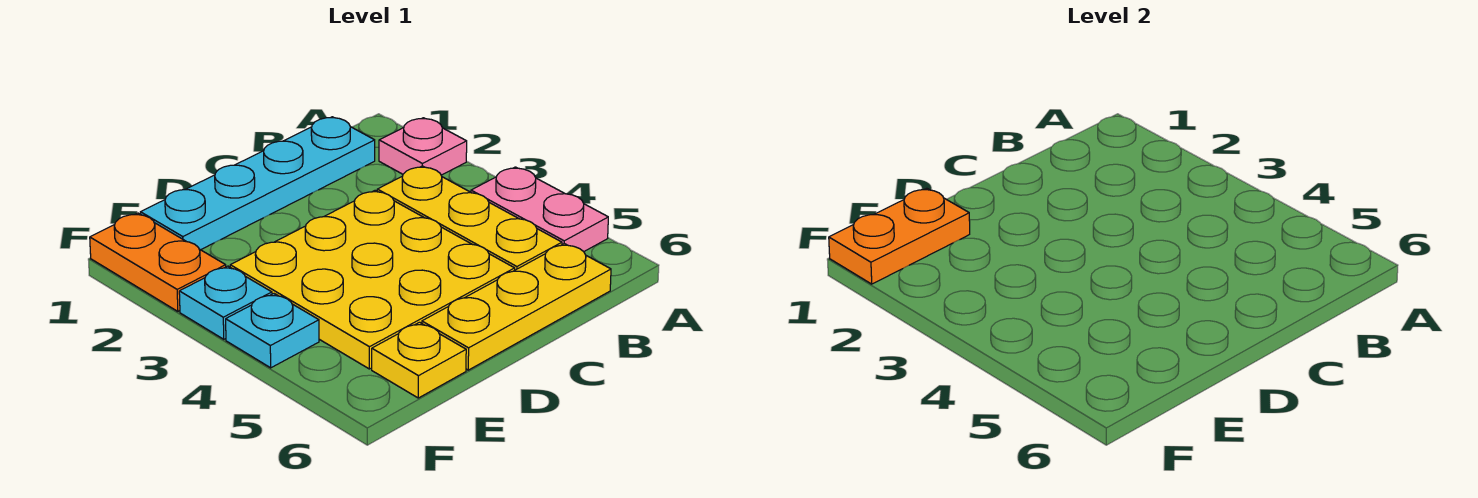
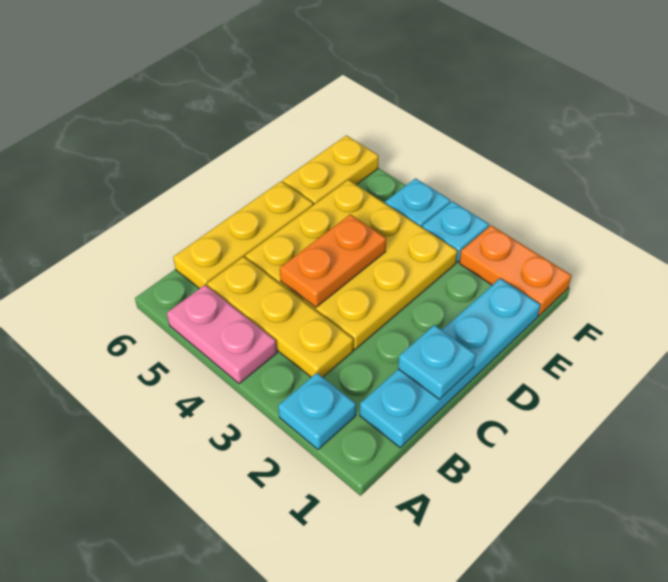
pink 1x1 plate [379,118,467,175] -> cyan 1x1 plate [278,373,356,449]
none -> cyan 1x1 plate [398,325,476,399]
orange 1x2 plate [829,188,970,284] -> orange 1x2 plate moved to [280,214,386,307]
yellow 1x1 plate [372,322,466,398] -> yellow 1x2 plate [283,135,378,205]

